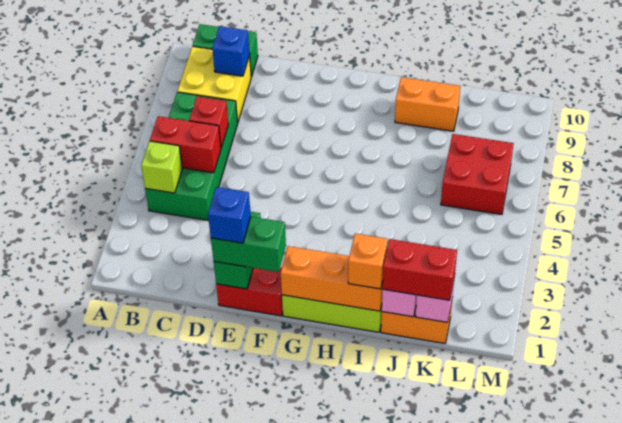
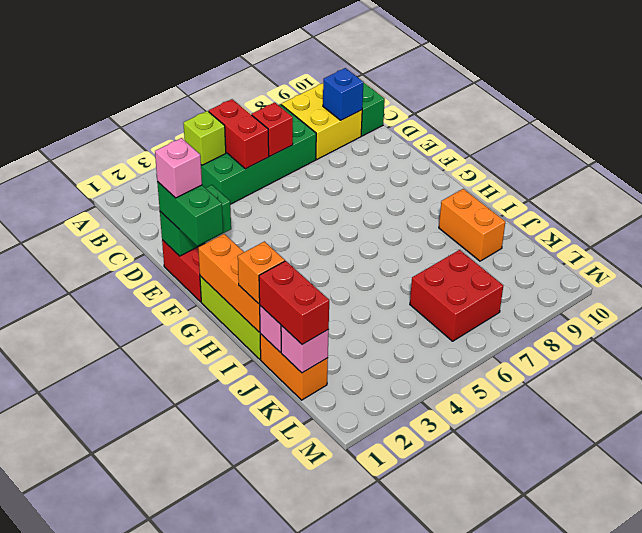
blue 1x1 brick [208,187,251,243] -> pink 1x1 brick [155,138,202,198]

